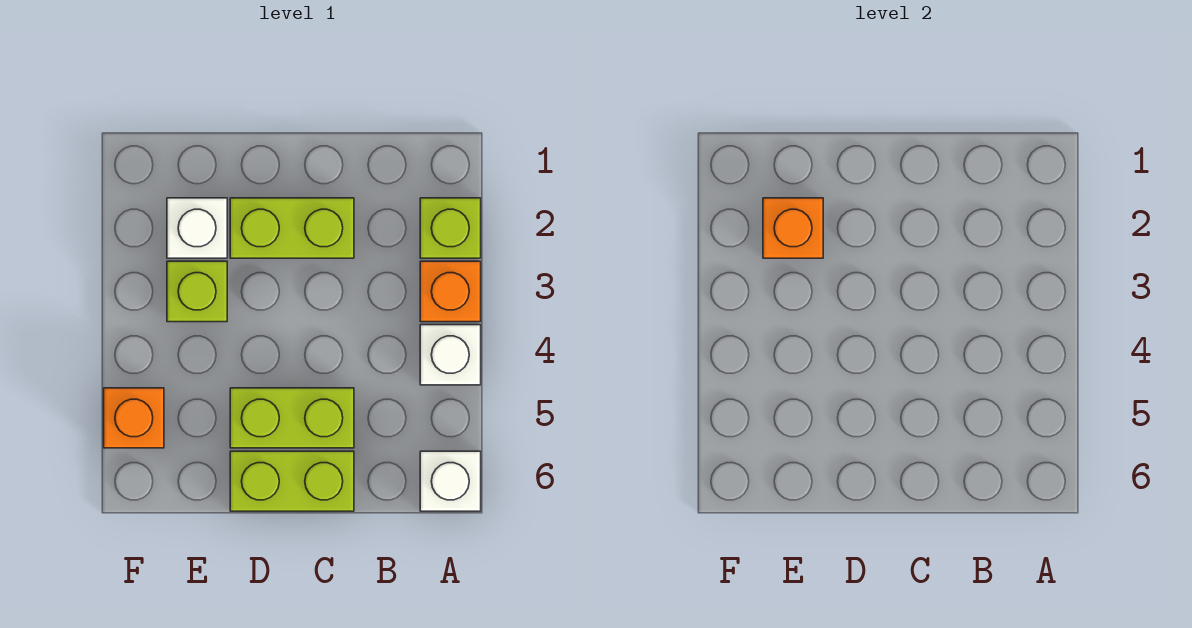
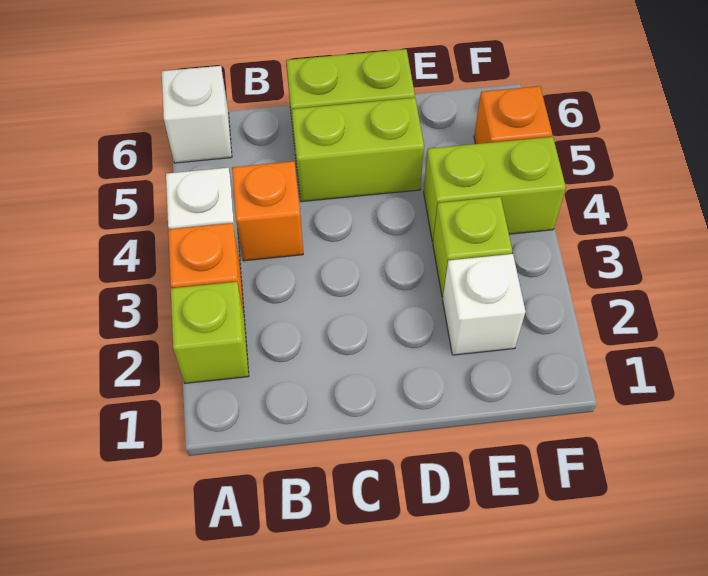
lime 1x2 brick [230,198,354,258] -> lime 1x2 brick moved to [424,137,566,242]
orange 1x1 brick [763,198,823,258] -> orange 1x1 brick moved to [232,161,303,261]

